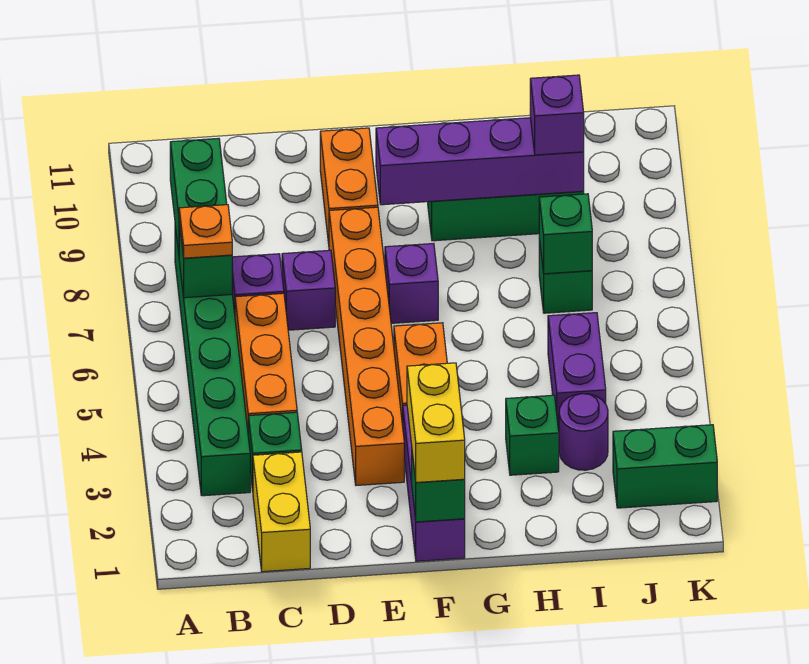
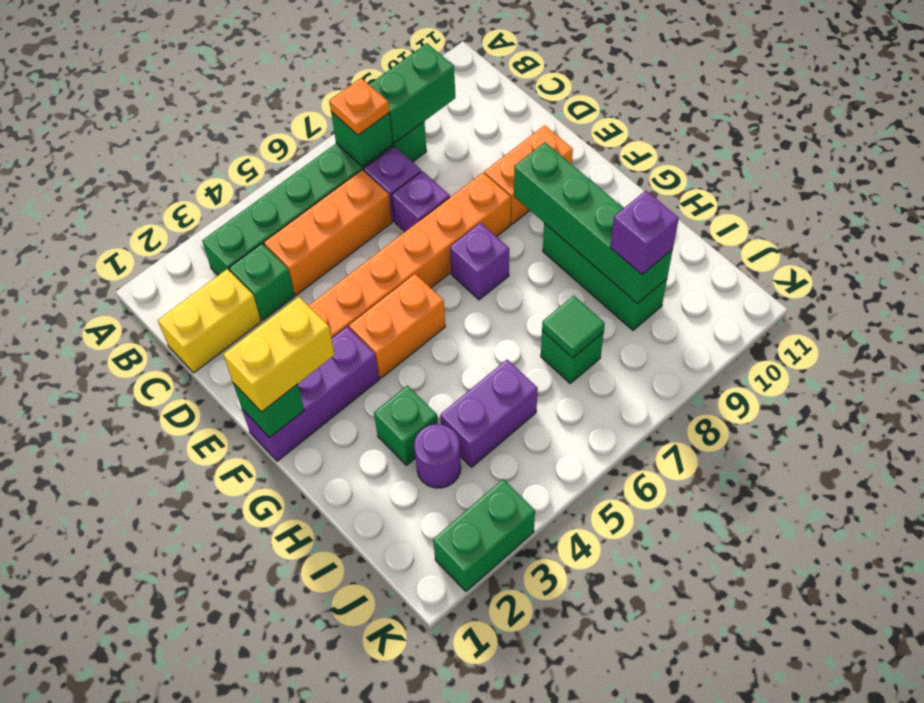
purple 1x4 brick [376,118,584,205] -> green 1x4 brick [514,142,673,303]
green 1x1 brick [539,194,592,274] -> green 1x1 tile [542,296,605,358]
green 1x2 brick [613,425,717,508] -> green 1x2 brick turned to [433,479,535,591]

